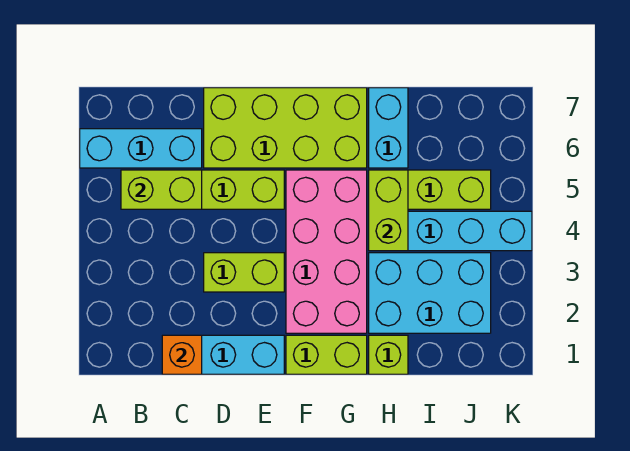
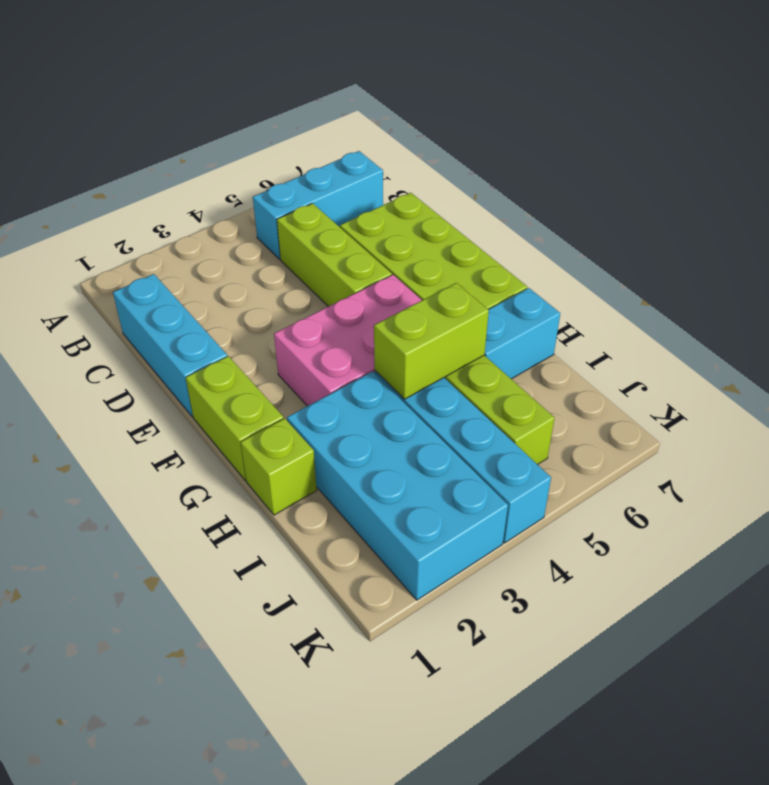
cyan 1x3 brick [80,129,202,168] -> cyan 1x3 brick turned to [253,151,383,259]
lime 1x2 brick [121,170,202,209] -> none
orange 1x1 brick [162,335,202,374] -> none
lime 1x2 brick [204,253,284,292] -> none
pink 2x4 brick [286,170,367,333] -> pink 2x3 brick [274,275,422,406]
cyan 2x3 brick [369,253,491,333] -> cyan 2x4 brick [287,372,508,600]

